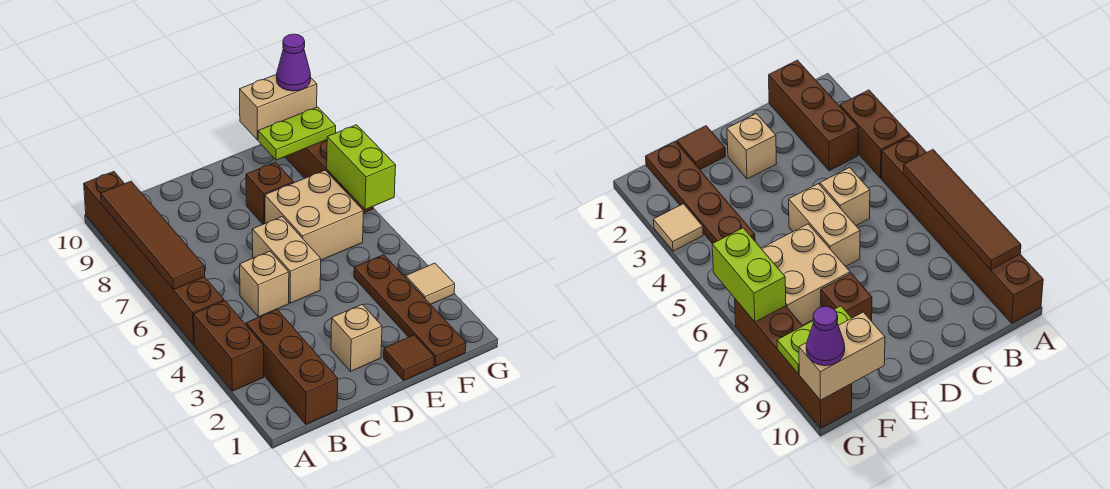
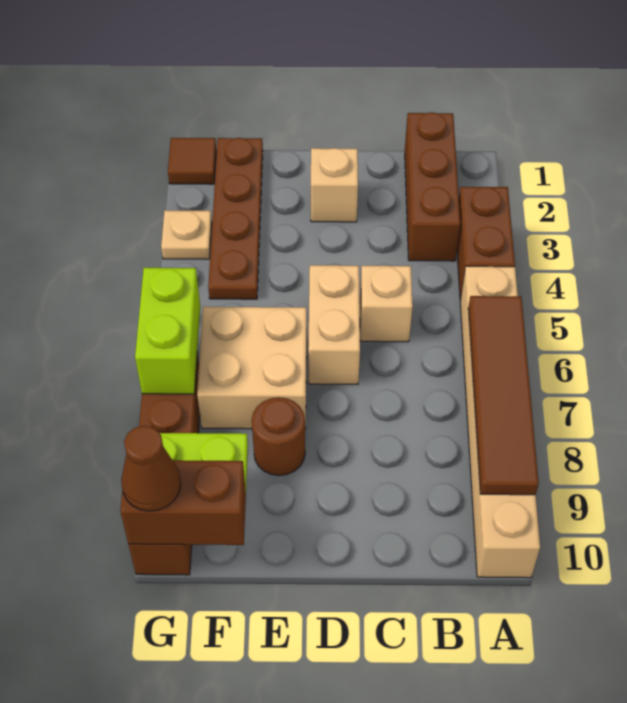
brown 1x6 brick [84,172,224,344] -> tan 1x6 brick [460,266,540,578]
brown 1x1 tile [384,335,434,381] -> brown 1x1 tile moved to [168,138,216,184]
brown 1x1 brick [246,162,294,224] -> brown 1x1 round brick [252,397,305,476]
tan 1x2 brick [240,74,317,140] -> brown 1x2 brick [120,460,246,545]
tan 1x1 tile [406,263,455,305] -> tan 1x1 plate [161,210,212,259]
purple 1x1 cone [277,34,311,91] -> brown 1x1 cone [121,426,181,511]

